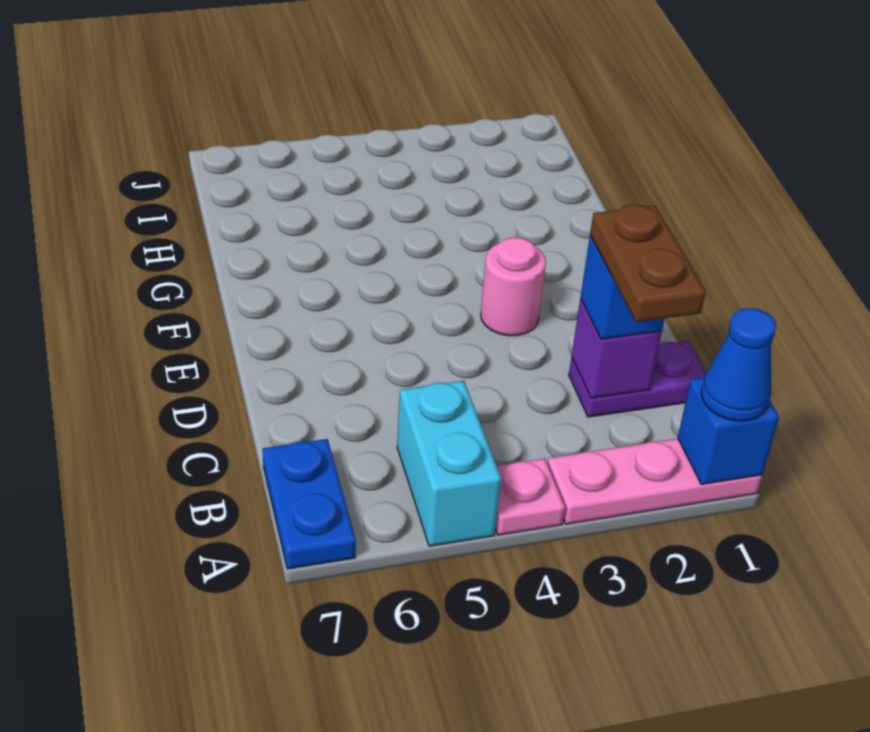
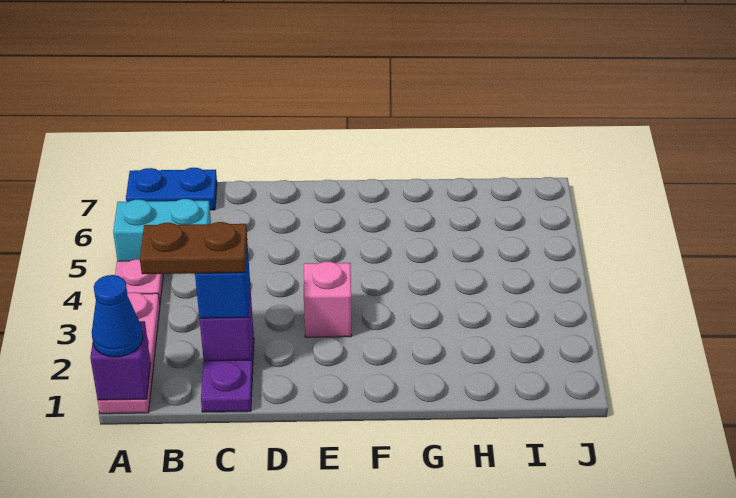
blue 1x1 brick [678,378,779,485] -> purple 1x1 brick [90,321,151,400]
pink 1x1 round brick [481,238,546,336] -> pink 1x1 brick [304,262,352,337]

